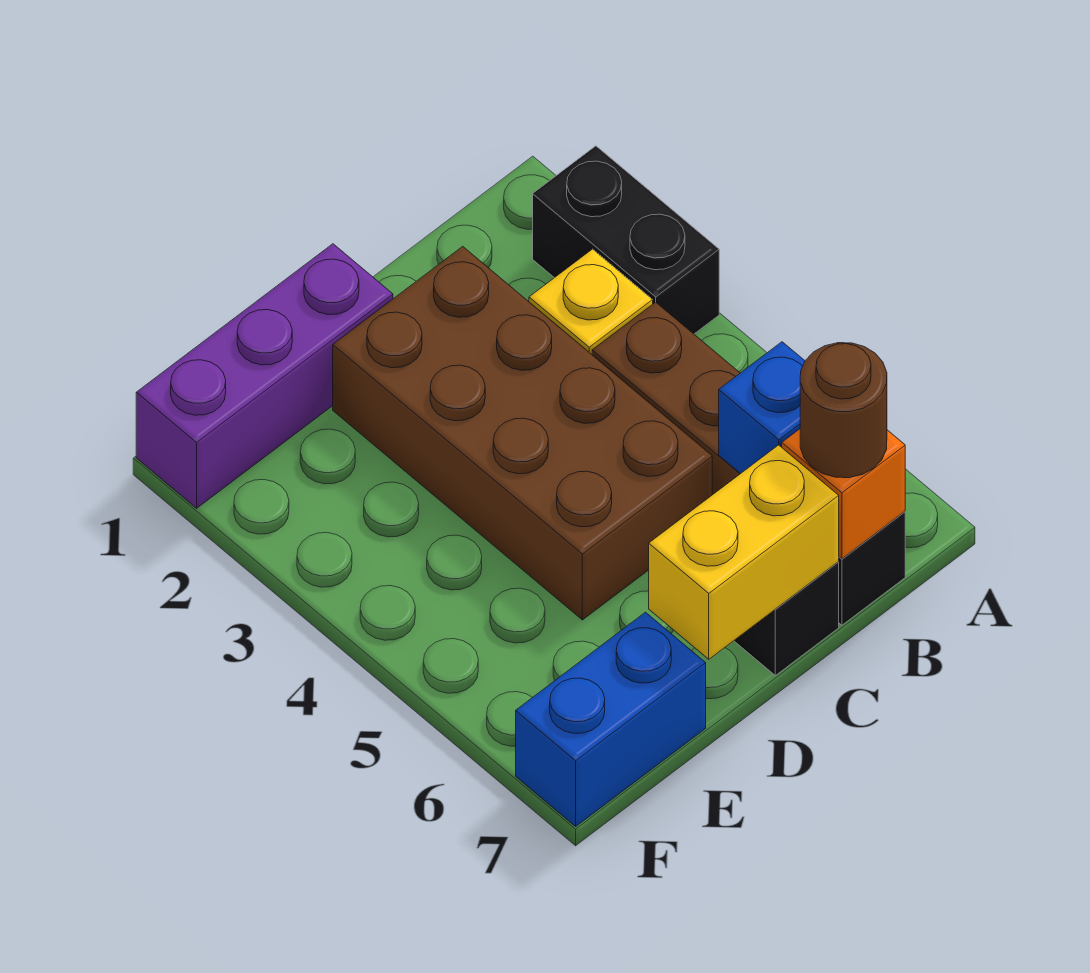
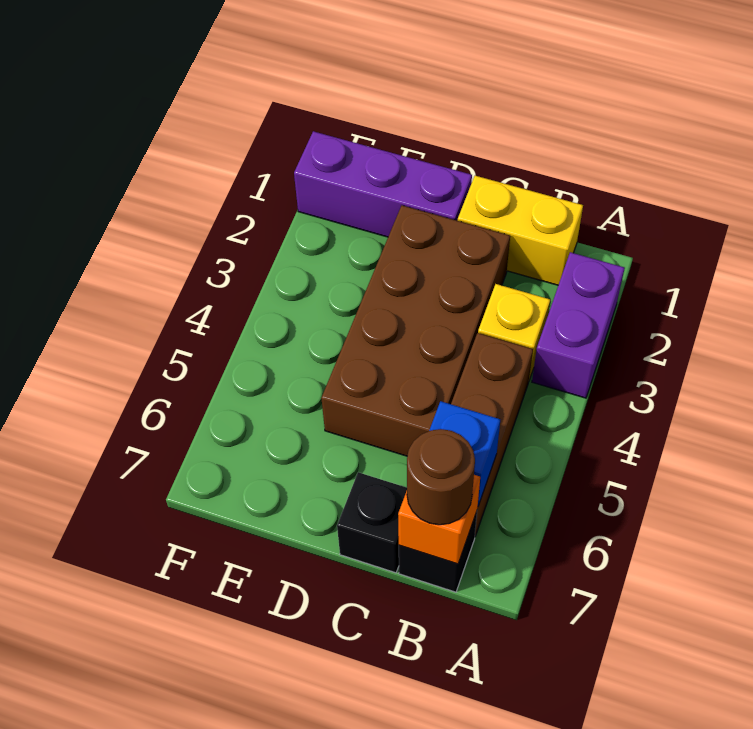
black 1x2 brick [533,146,719,334] -> purple 1x2 brick [532,252,625,398]
yellow 1x2 brick [649,445,839,659] -> yellow 1x2 brick moved to [458,176,583,285]
blue 1x2 brick [516,612,706,826] -> none

